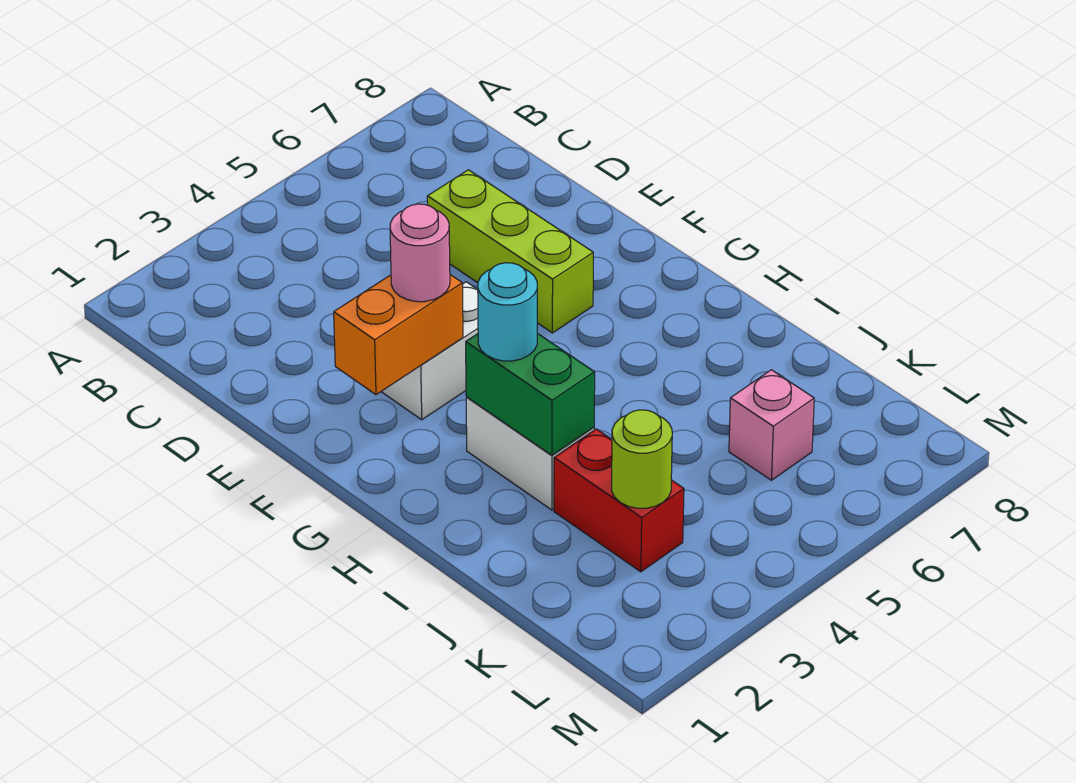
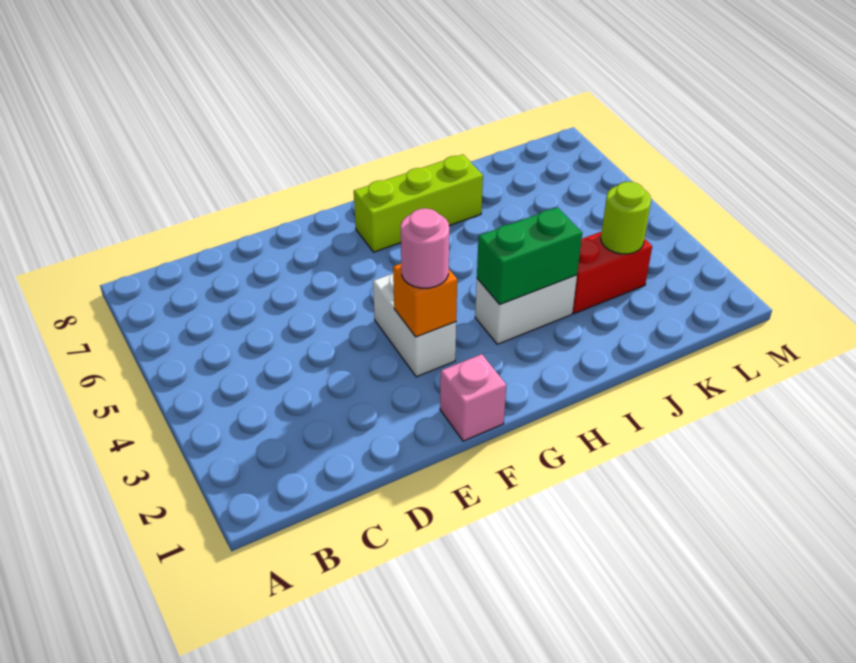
lime 1x3 brick [427,170,593,333] -> lime 1x3 brick moved to [354,154,483,252]
orange 1x2 brick [334,275,463,395] -> orange 1x1 brick [393,264,457,337]
cyan 1x1 round brick [478,263,537,361] -> none
pink 1x1 brick [729,370,814,480] -> pink 1x1 brick moved to [440,354,506,441]

